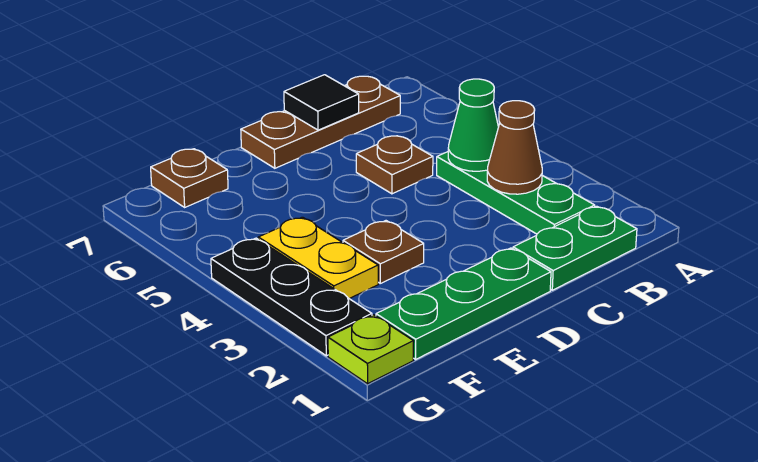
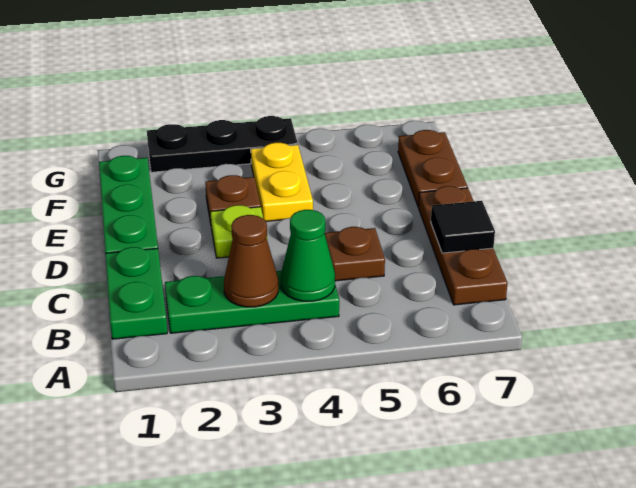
yellow 1x2 plate [258,217,378,299] -> yellow 1x2 plate turned to [251,143,313,221]
brown 1x1 plate [151,149,228,207] -> brown 1x2 plate [398,130,468,207]
lime 1x1 plate [328,315,414,384] -> lime 1x1 plate moved to [210,205,263,258]

